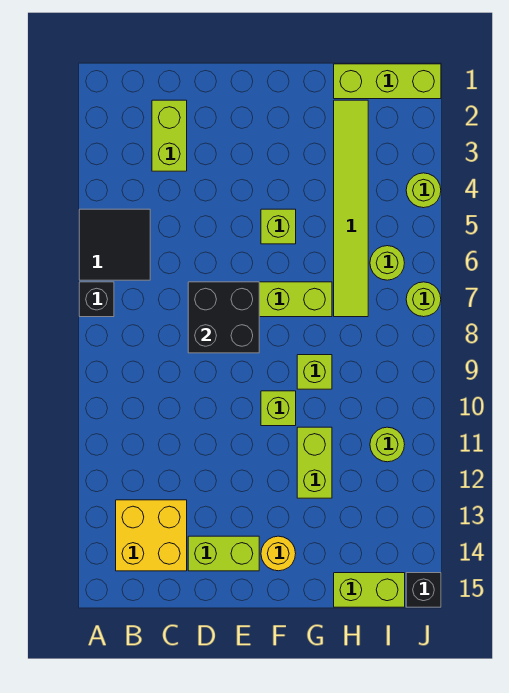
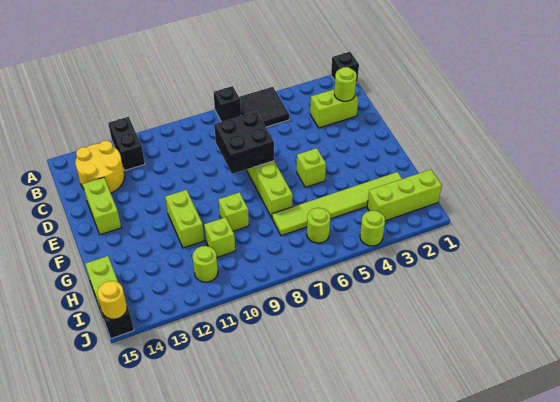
none -> black 1x1 brick [331,52,359,83]
none -> black 1x2 brick [108,117,145,170]
yellow 2x2 brick [116,500,187,571] -> yellow 2x2 round brick [75,141,125,193]
lime 1x1 brick [261,391,296,426] -> lime 1x1 brick moved to [204,217,235,257]
yellow 1x1 round brick [261,536,296,571] -> yellow 1x1 round brick moved to [97,281,127,319]
lime 1x2 brick [297,427,332,498] -> lime 1x2 brick turned to [165,190,204,248]
lime 1x3 brick [334,64,441,99] -> lime 1x3 brick turned to [367,169,442,221]
lime 1x1 round brick [406,282,441,317] -> lime 1x1 round brick moved to [334,67,357,101]

